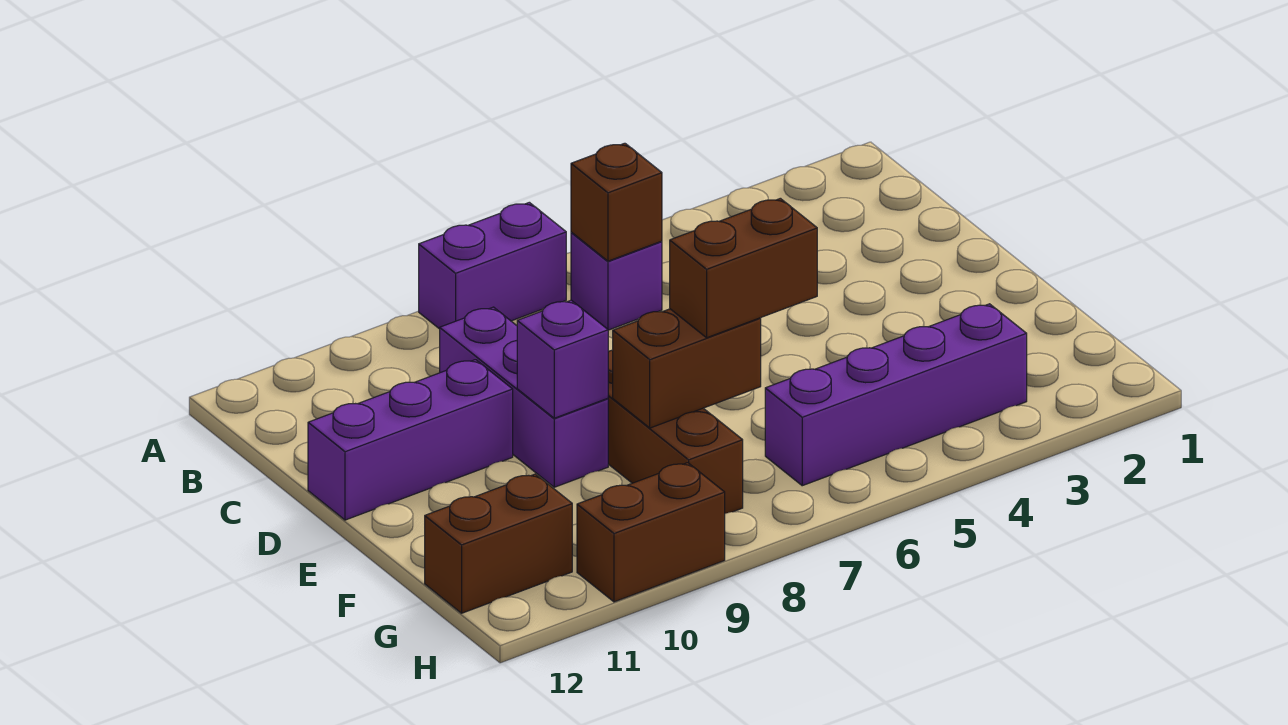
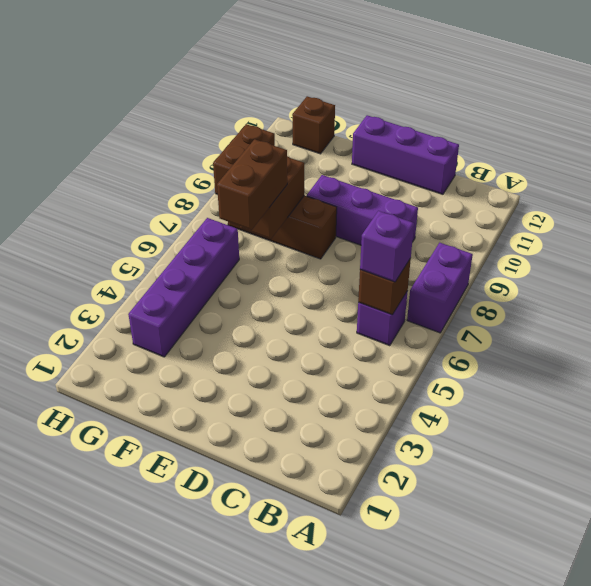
purple 1x3 brick [308,360,513,520] -> purple 1x3 brick turned to [352,115,459,194]
purple 1x1 brick [517,300,608,418] -> purple 1x1 brick moved to [360,211,414,282]
brown 1x2 brick [425,474,572,613] -> brown 1x1 brick [292,96,335,154]

